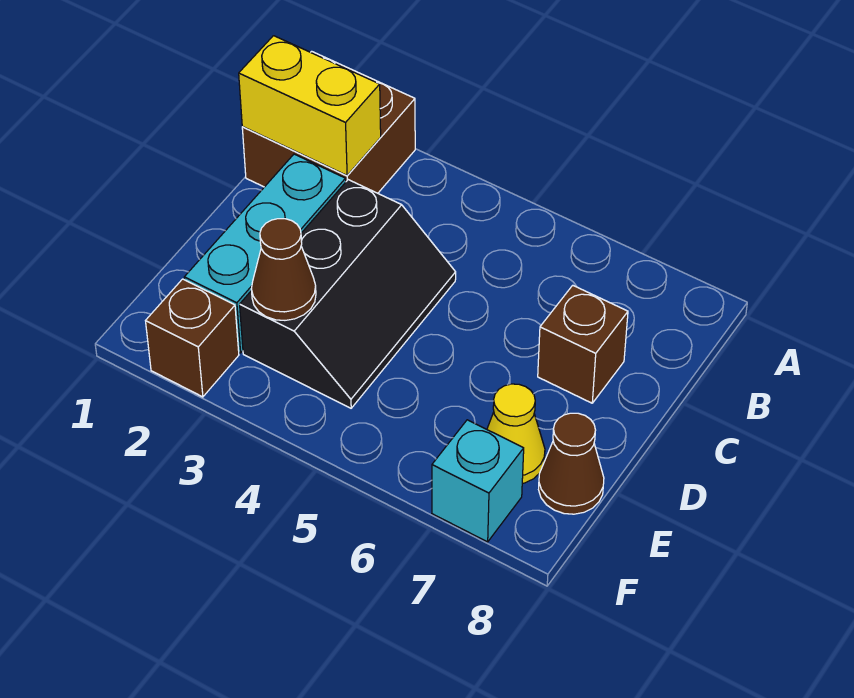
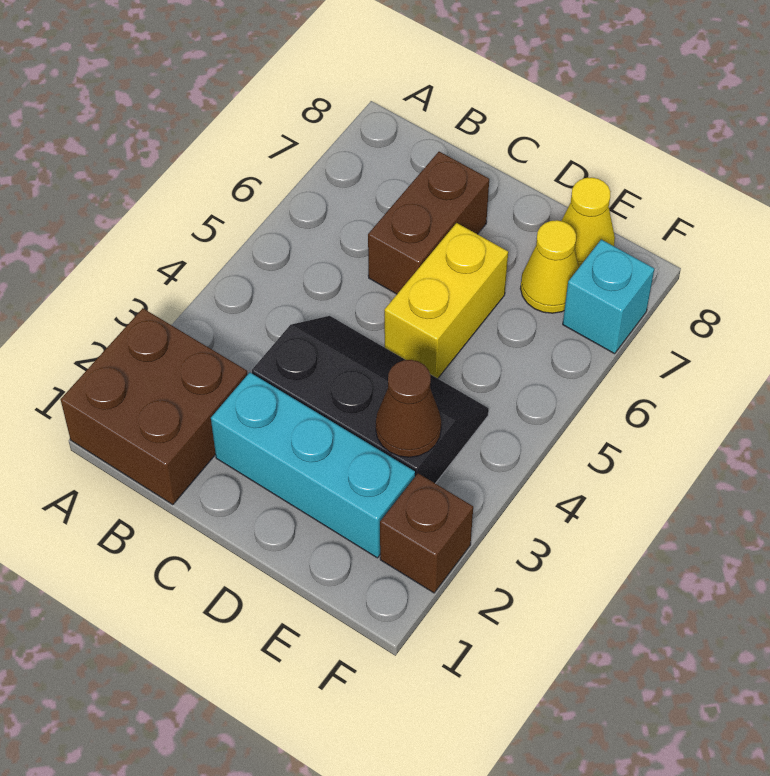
yellow 1x2 brick [239,36,381,175] -> yellow 1x2 brick moved to [384,223,508,378]
brown 1x1 brick [538,285,628,403] -> brown 1x2 brick [368,152,489,294]
brown 1x1 cone [539,413,604,514] -> yellow 1x1 cone [562,177,615,267]

